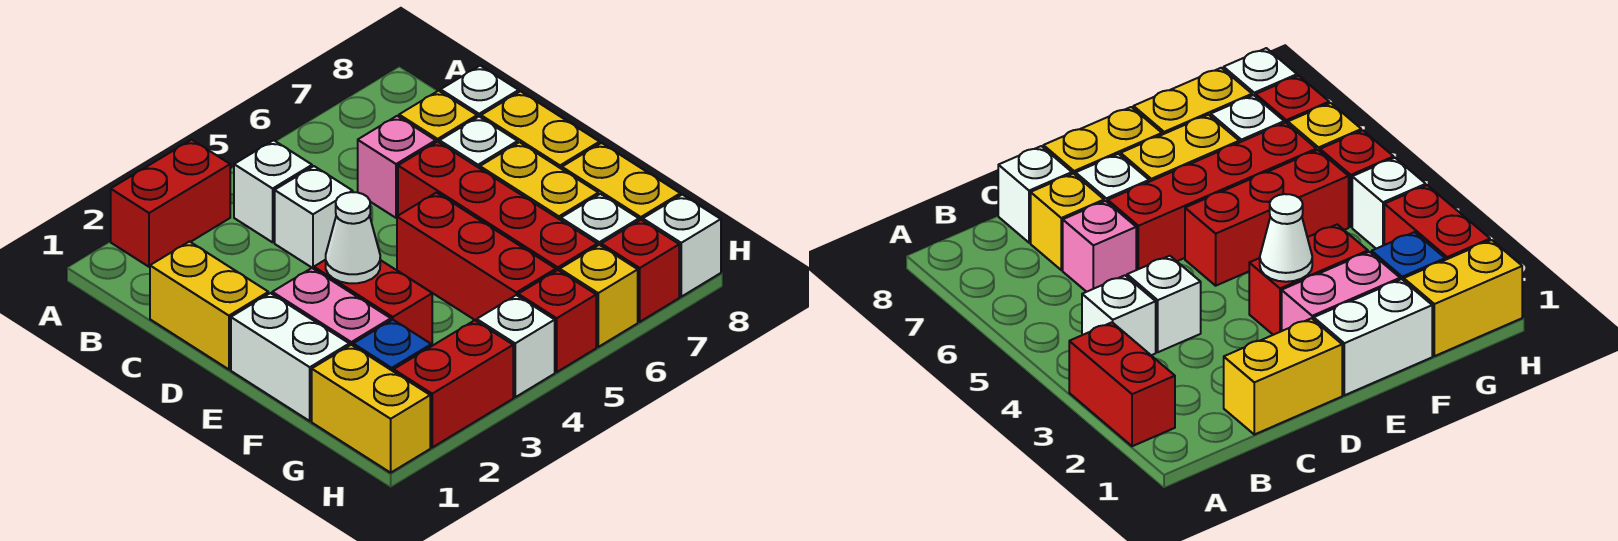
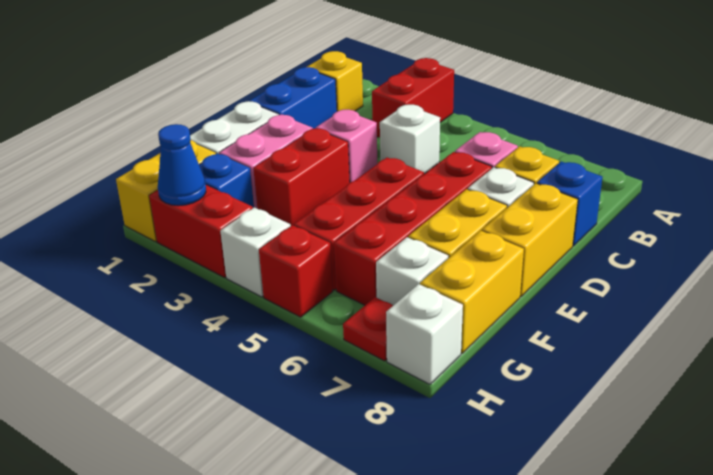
red 1x2 brick [111,140,230,267] -> red 1x2 brick turned to [372,58,454,137]
white 1x1 brick [234,140,312,242] -> none
yellow 1x2 brick [150,242,268,369] -> blue 1x2 brick [249,67,337,129]
white 1x1 brick [441,66,519,117] -> blue 1x1 brick [537,161,602,246]
none -> pink 1x1 brick [316,110,377,182]
white 1x1 cone [326,192,380,283] -> none
none -> blue 1x1 cone [158,124,206,206]
yellow 1x1 brick [560,245,638,347] -> yellow 1x1 brick moved to [307,51,363,111]
red 1x1 brick [601,220,679,322] -> red 1x1 plate [343,297,393,361]

